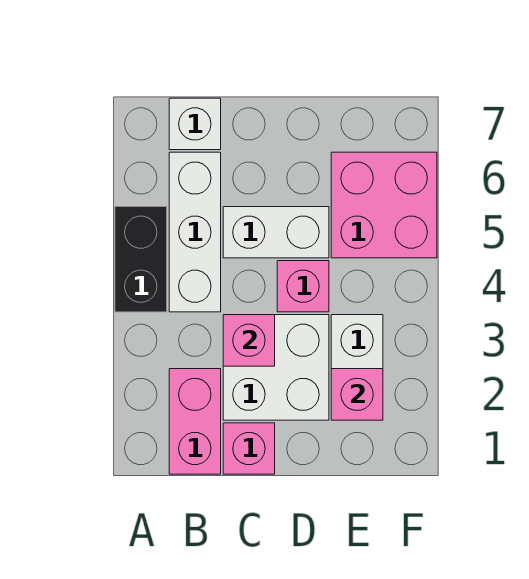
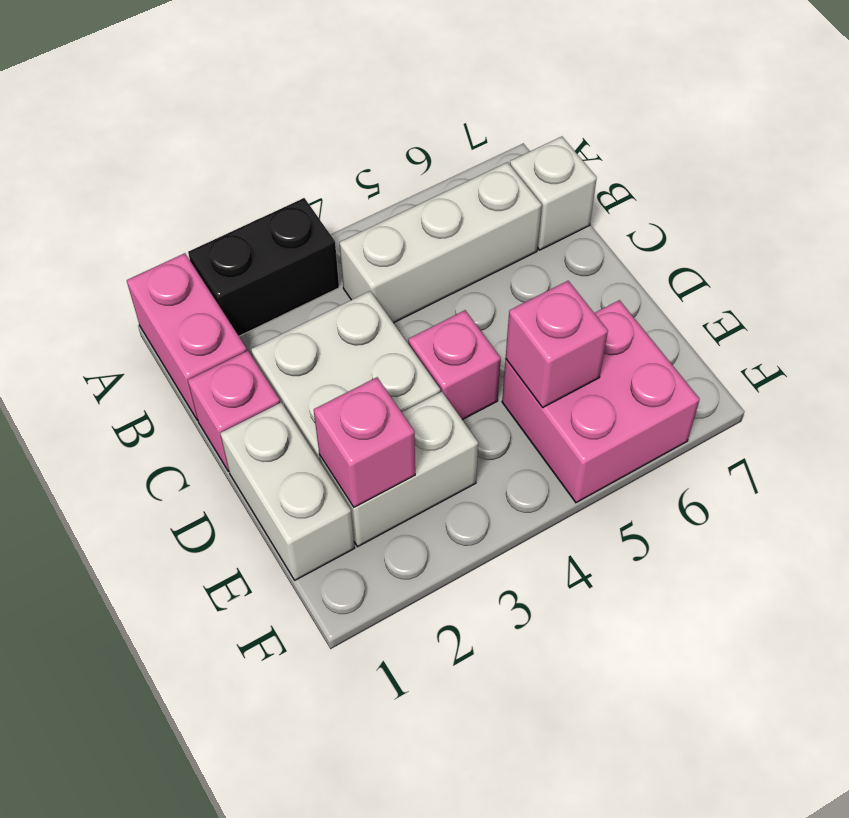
black 1x2 brick [115,207,167,312] -> black 1x2 brick moved to [188,198,339,336]
pink 1x2 brick [169,369,221,474] -> pink 1x2 brick turned to [127,253,247,420]
pink 1x1 brick [223,315,275,366] -> pink 1x1 brick moved to [506,281,608,407]
white 1x2 brick [223,207,329,258] -> white 1x2 brick moved to [220,403,354,580]

